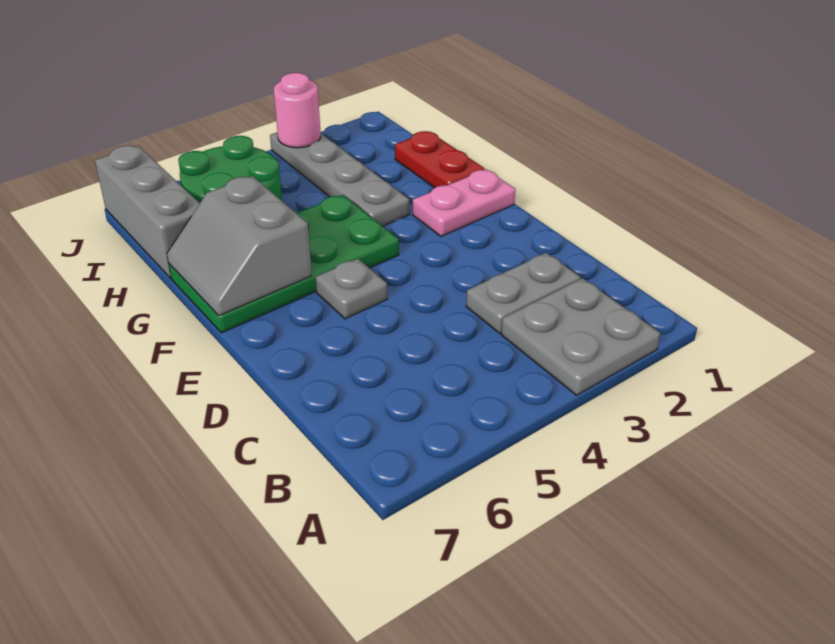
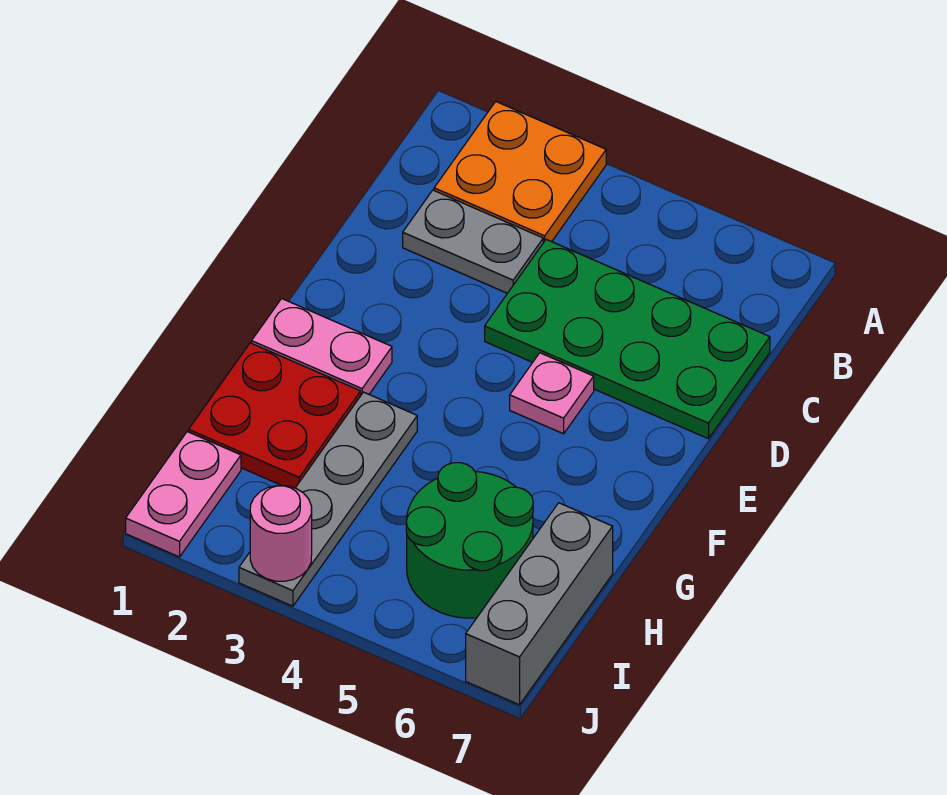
grey 2x2 plate [501,278,660,395] -> orange 2x2 plate [434,102,606,243]
grey 1x1 plate [316,259,387,319] -> pink 1x1 plate [510,353,594,434]
green 2x4 plate [169,195,399,333] -> green 2x4 plate moved to [485,239,770,439]
grey 2x2 slope [167,176,312,316] -> none
red 1x2 plate [395,131,485,188] -> red 2x2 plate [189,343,361,488]
none -> pink 1x2 plate [126,432,241,557]

